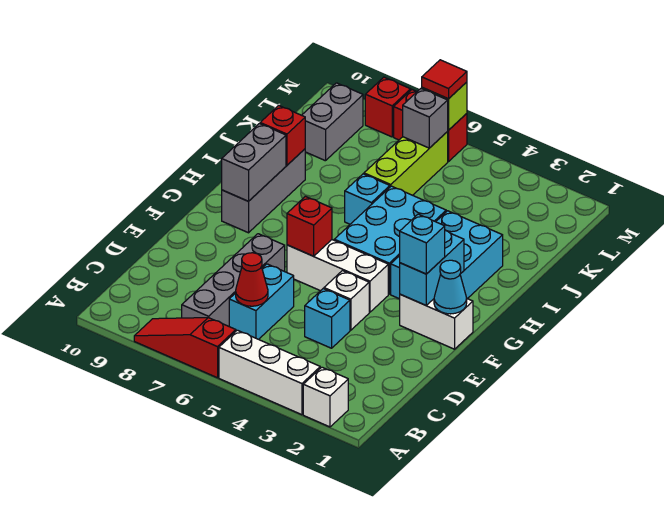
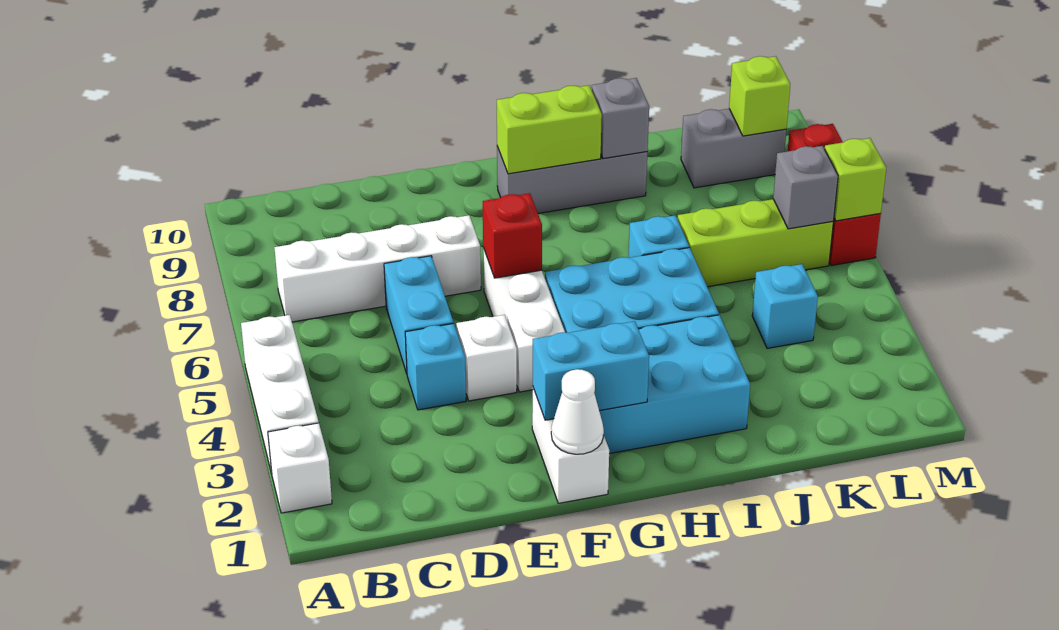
red 1x3 slope [134,318,236,378] -> none
grey 1x4 brick [182,234,285,326] -> white 1x4 brick [274,215,481,322]
cyan 1x2 brick [229,264,294,339] -> cyan 1x2 brick turned to [384,256,453,373]
red 1x1 cone [236,253,268,306] -> none
cyan 1x1 cone [434,260,467,314] -> white 1x1 cone [551,369,604,454]
cyan 1x1 brick [400,214,445,274] -> cyan 1x1 brick moved to [752,264,818,348]
grey 1x2 brick [222,124,286,201] -> lime 1x2 brick [497,85,602,174]
red 1x1 brick [260,105,305,165] -> grey 1x1 brick [592,78,649,159]
none -> lime 1x1 brick [729,56,790,136]
red 1x1 tile [422,60,467,99] -> none

